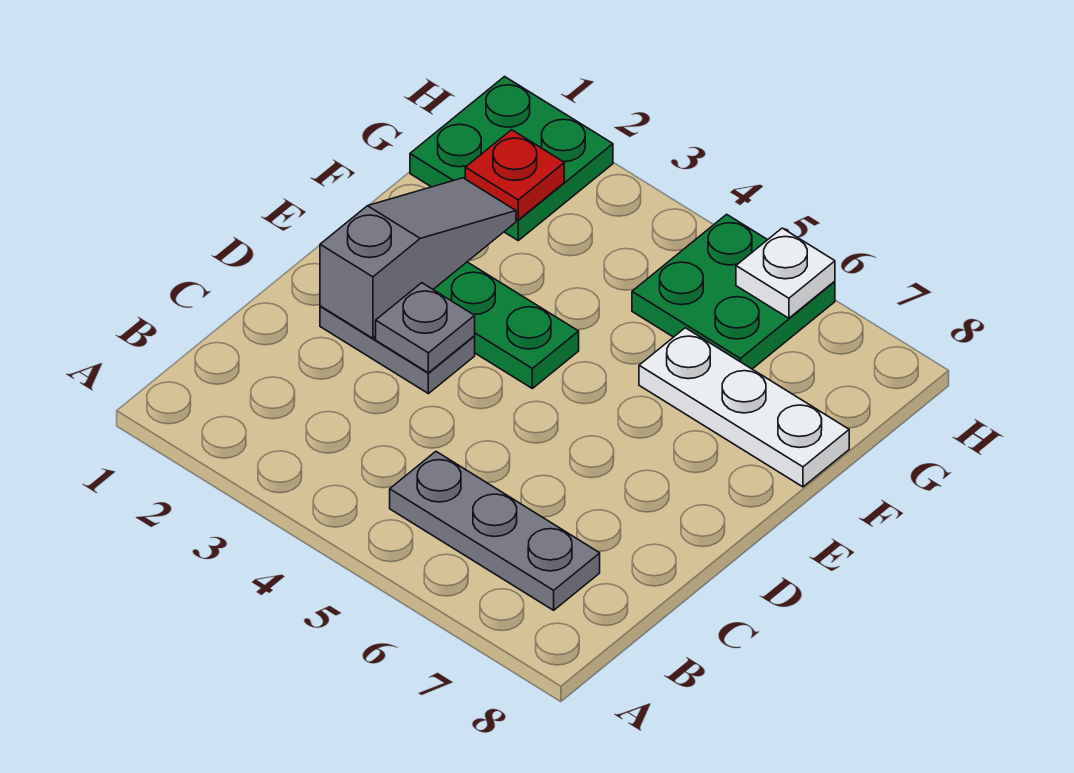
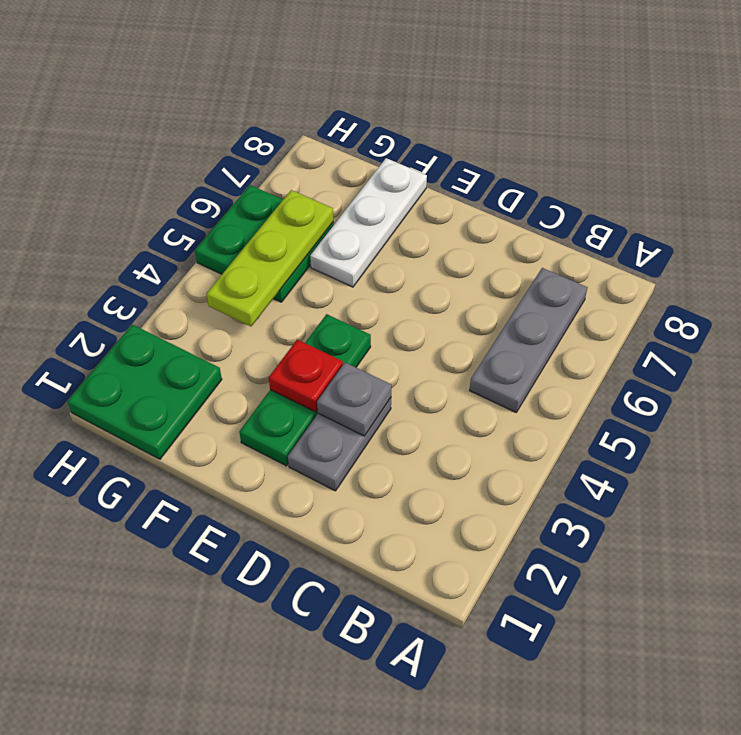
grey 1x3 slope [320,178,516,338] -> none
red 1x1 plate [465,130,564,220] -> red 1x1 plate moved to [269,340,343,412]
none -> lime 1x3 plate [207,190,333,326]
white 1x1 plate [736,228,835,318] -> none

